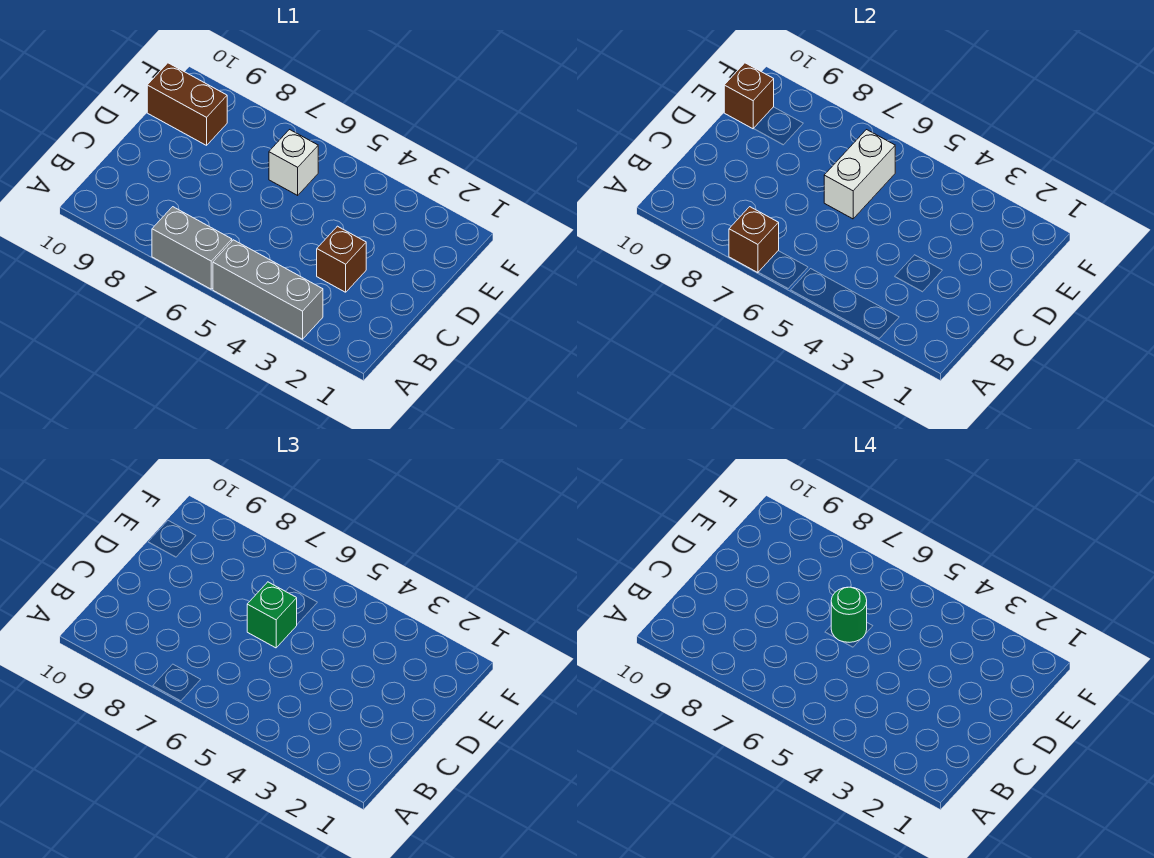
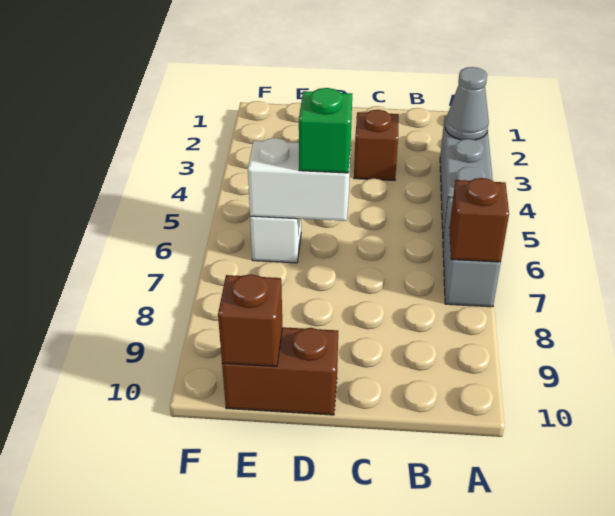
none -> grey 1x1 cone [445,67,489,140]
green 1x1 round brick [831,587,867,642] -> none
brown 1x2 brick [147,63,227,145] -> brown 1x2 brick turned to [222,327,338,415]

